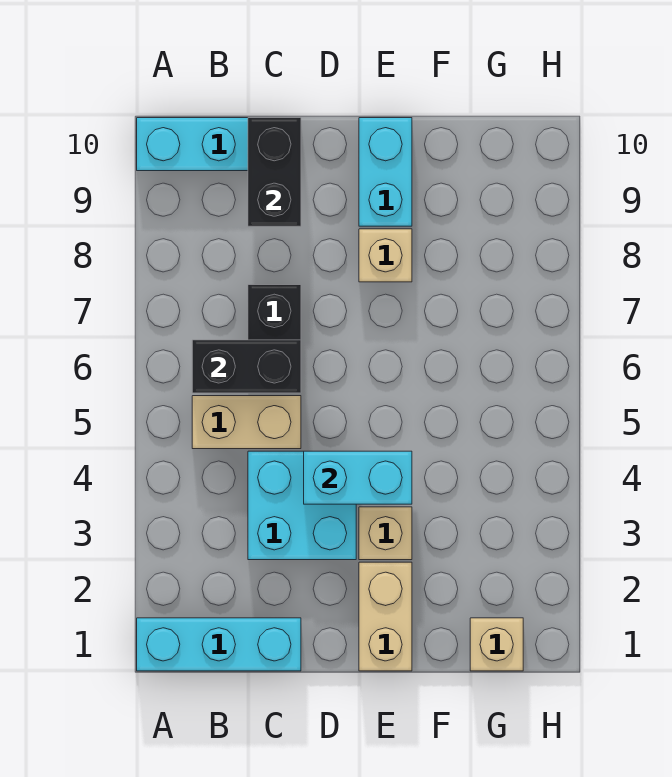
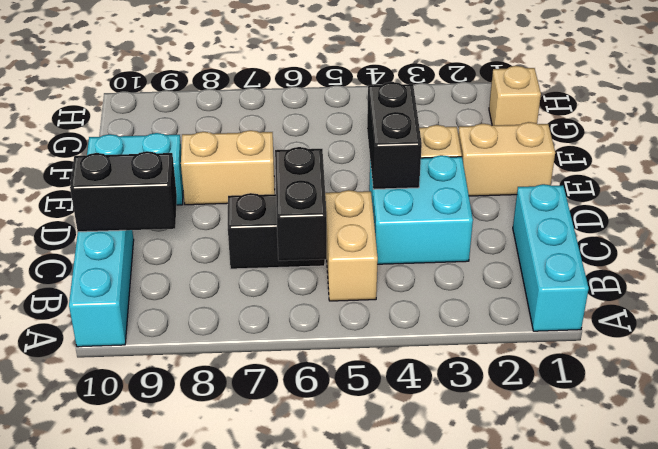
cyan 1x2 brick [304,451,412,504] -> black 1x2 brick [367,82,422,189]
tan 1x1 brick [359,229,412,282] -> tan 1x2 brick [181,130,275,205]

